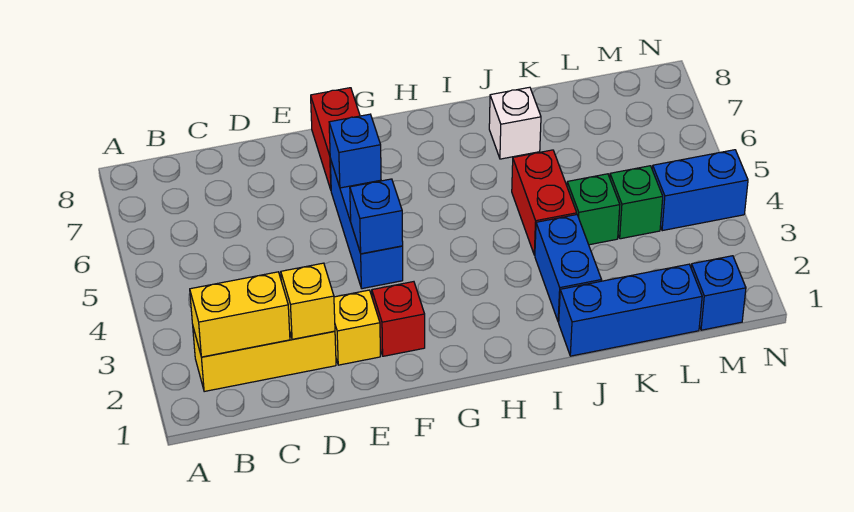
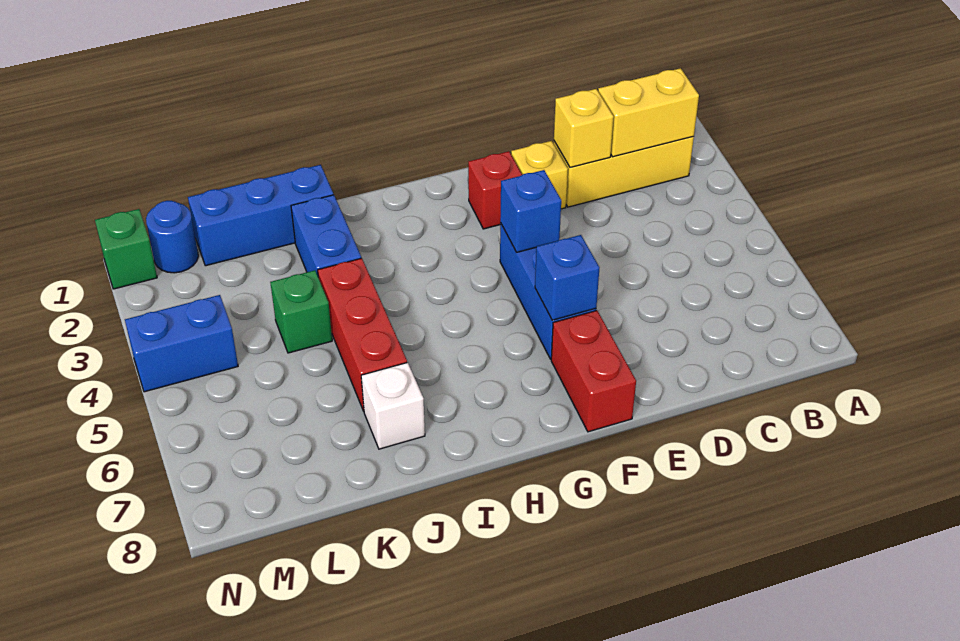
red 1x2 brick [512,150,577,255] -> red 1x3 brick [318,258,407,411]
green 1x1 brick [610,166,663,239] -> green 1x1 brick moved to [95,209,157,289]
blue 1x1 brick [691,256,746,330] -> blue 1x1 round brick [146,201,198,273]

